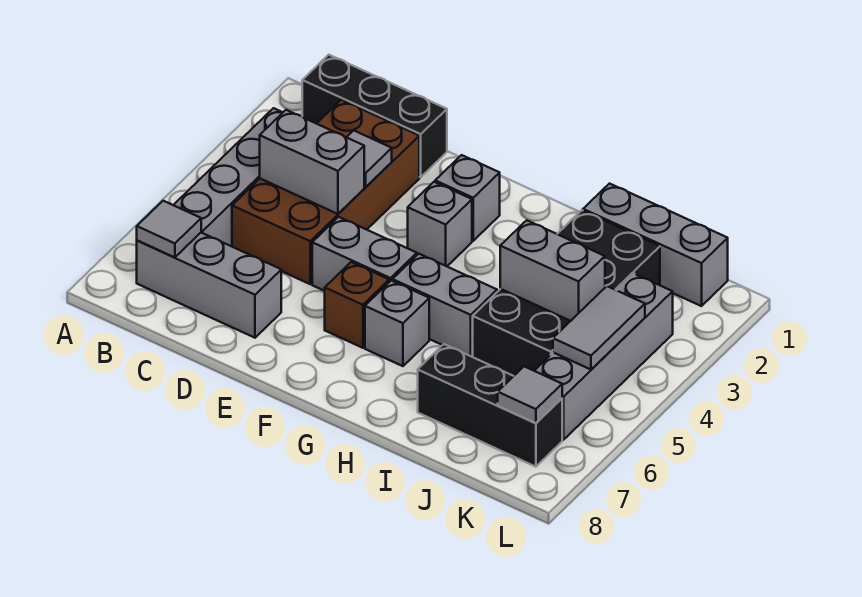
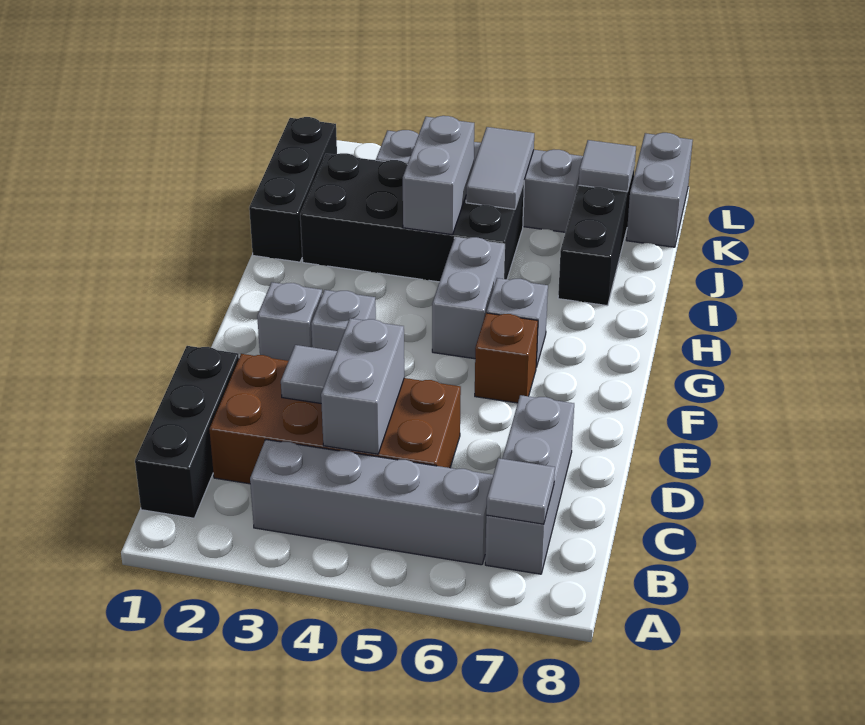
grey 1x2 brick [312,217,417,291] -> grey 1x2 brick moved to [627,133,693,247]
grey 1x3 brick [583,184,728,306] -> black 1x3 brick [249,117,337,262]
grey 1x2 tile [553,286,645,370] -> grey 1x2 tile turned to [466,127,534,209]

